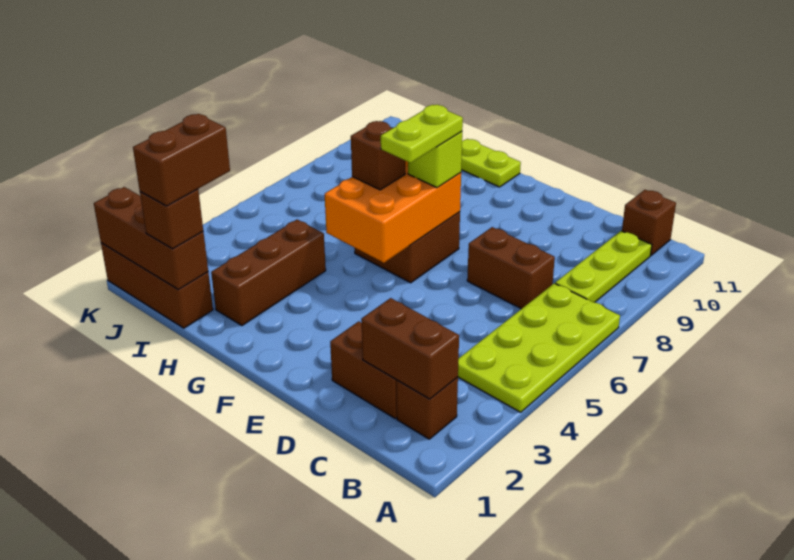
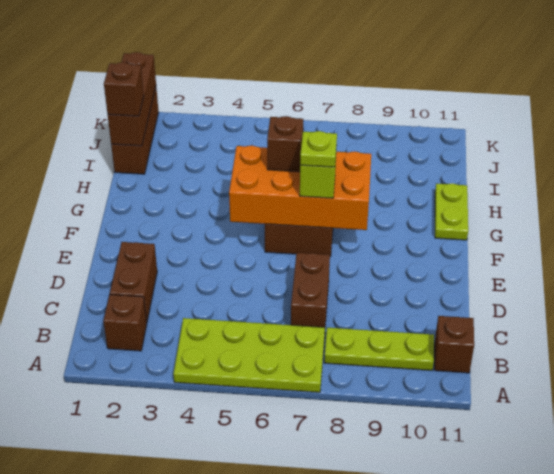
brown 1x2 brick [361,298,459,399] -> none
orange 2x3 brick [325,161,461,263] -> orange 2x4 brick [229,146,371,230]
lime 1x2 plate [381,105,463,163] -> lime 1x1 plate [300,131,337,167]
brown 1x3 brick [211,220,326,326] -> none
brown 1x2 brick [133,114,230,206] -> none

